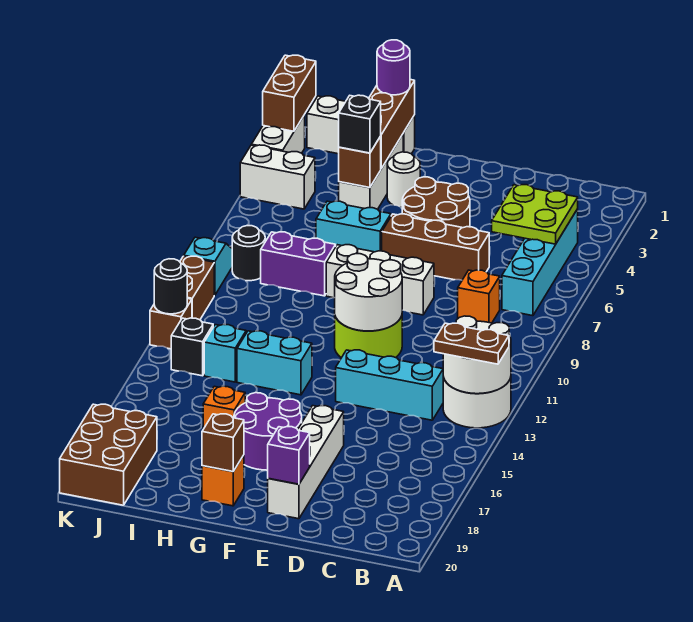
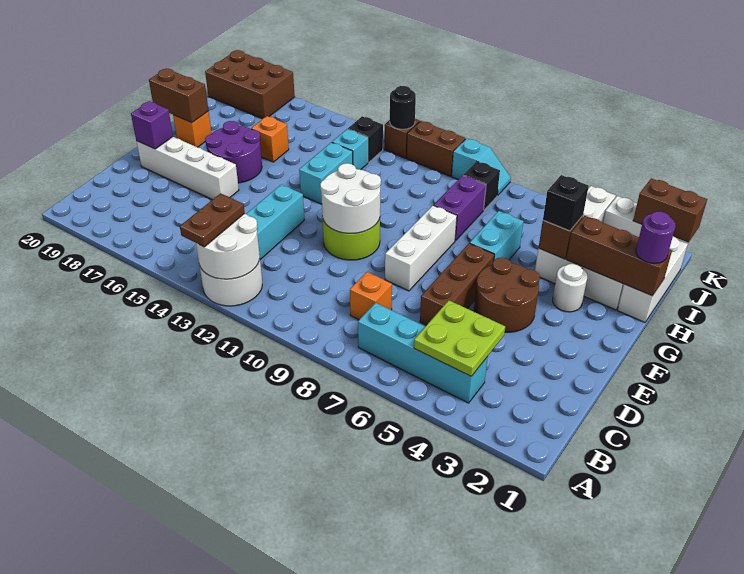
brown 1x1 brick [202,414,244,472] -> brown 1x2 brick [149,69,209,123]
black 1x1 round brick [232,226,265,281] -> black 1x1 brick [463,161,500,210]

